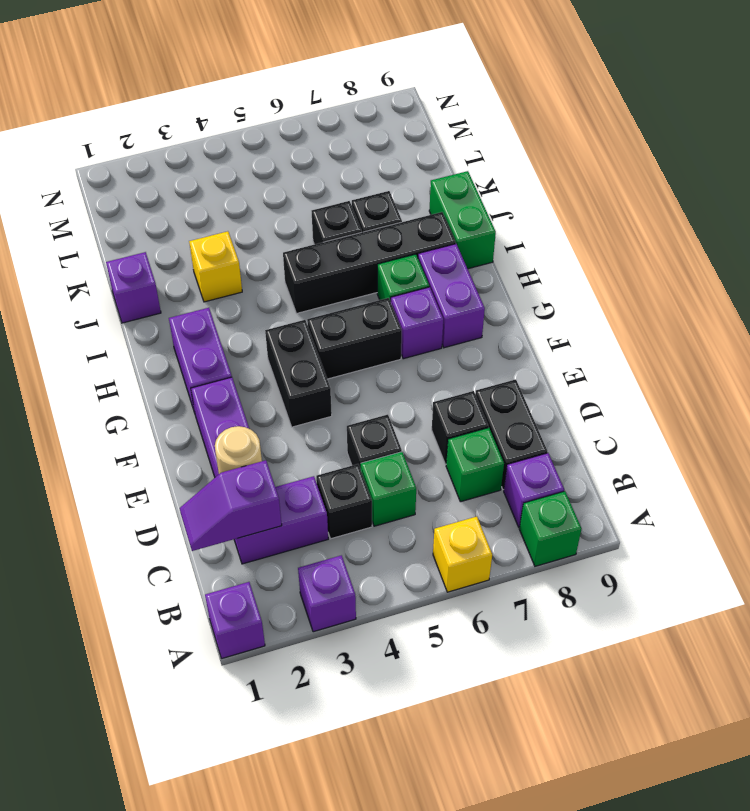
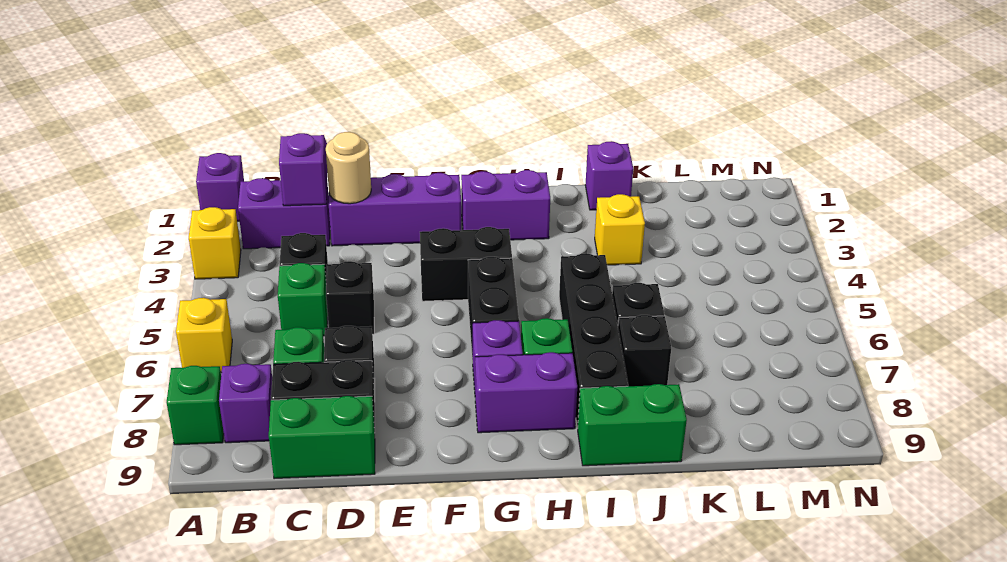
purple 1x1 brick [298,555,356,632] -> yellow 1x1 brick [189,207,241,279]
purple 1x2 brick [234,476,328,564] -> purple 1x2 brick turned to [238,178,330,249]
none -> green 1x2 brick [269,396,375,479]

